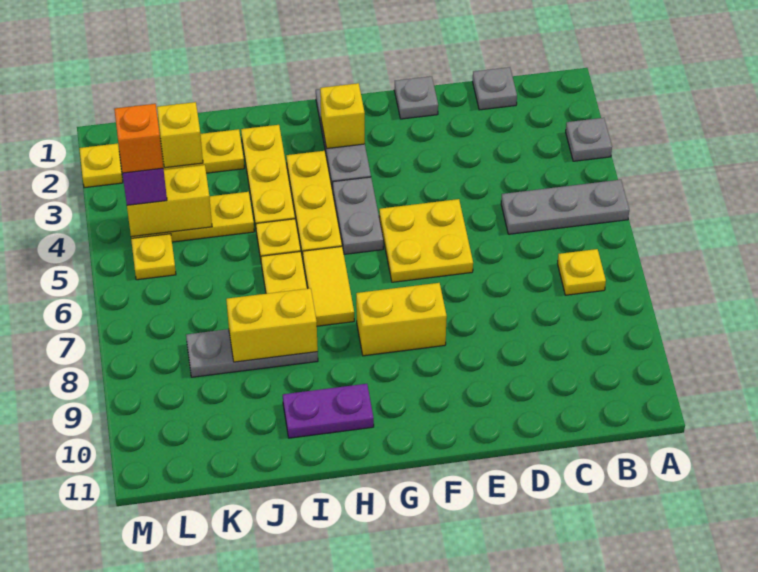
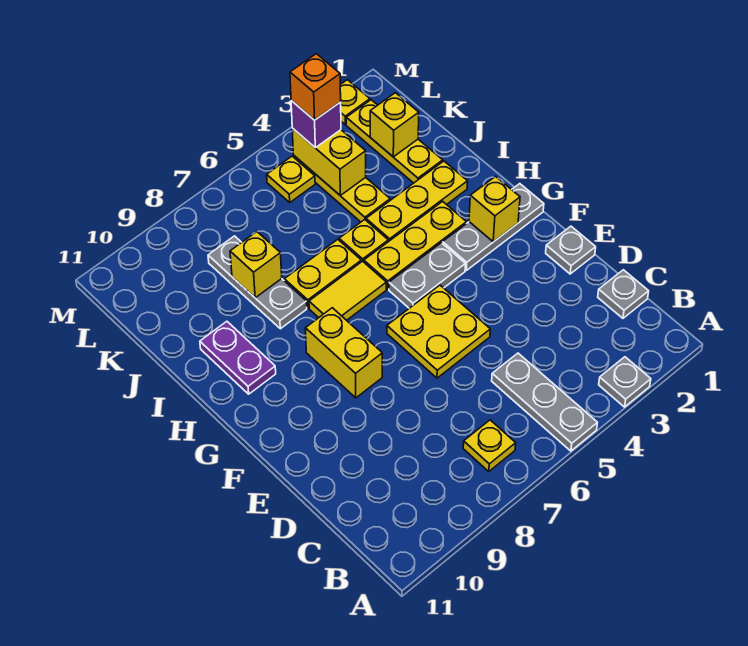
yellow 1x2 brick [226,288,318,362] -> yellow 1x1 brick [230,232,282,298]

